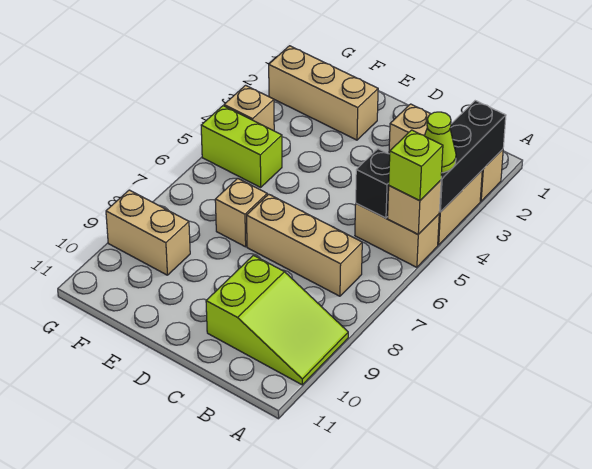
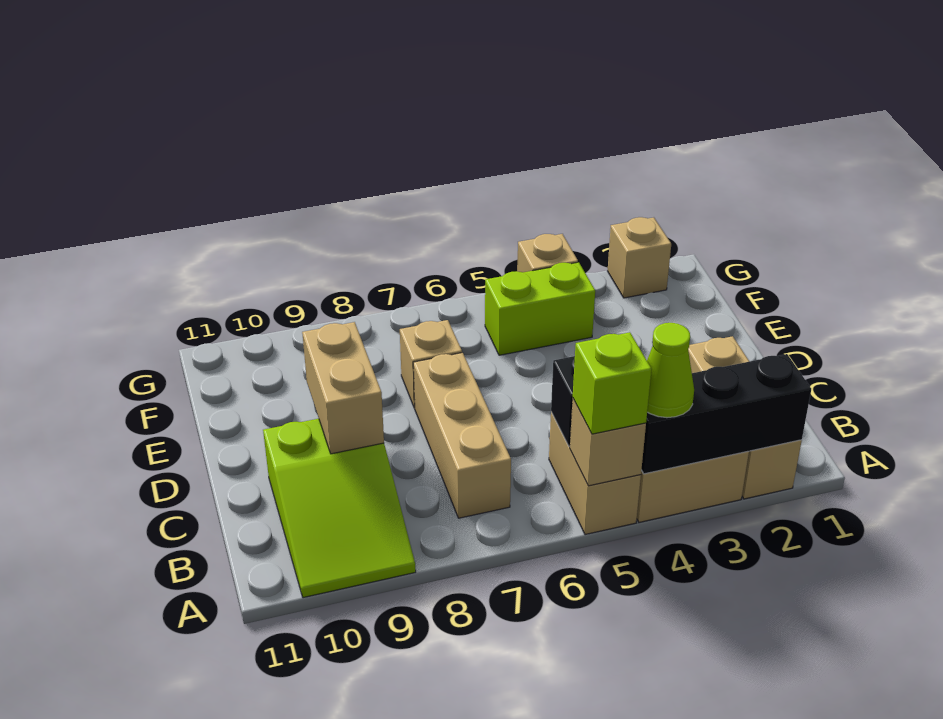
tan 1x3 brick [269,46,378,140] -> tan 1x1 brick [608,217,671,298]
lime 1x2 brick [201,106,282,187] -> lime 1x2 brick turned to [485,262,595,355]
tan 1x2 brick [106,190,190,275] -> tan 1x2 brick moved to [302,322,384,454]

